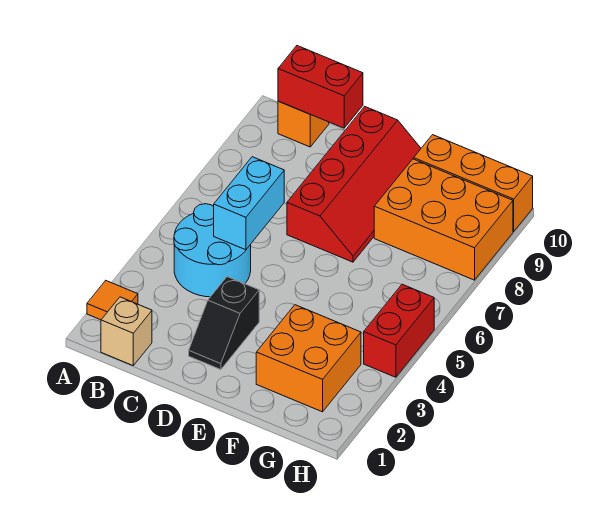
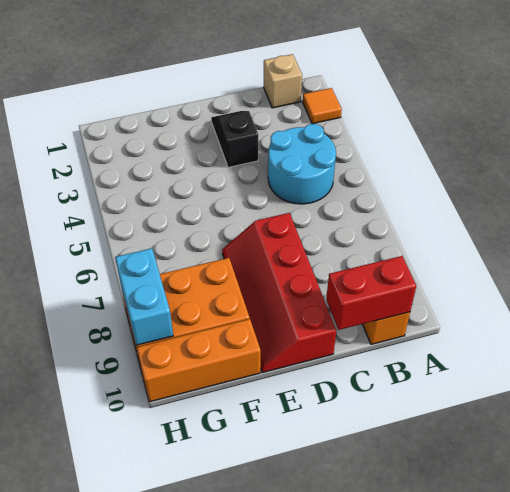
cyan 1x2 brick [214,157,284,250] -> cyan 1x2 brick moved to [115,248,173,345]
orange 2x2 brick [256,305,361,412] -> none
red 1x2 brick [364,284,434,377] -> none

